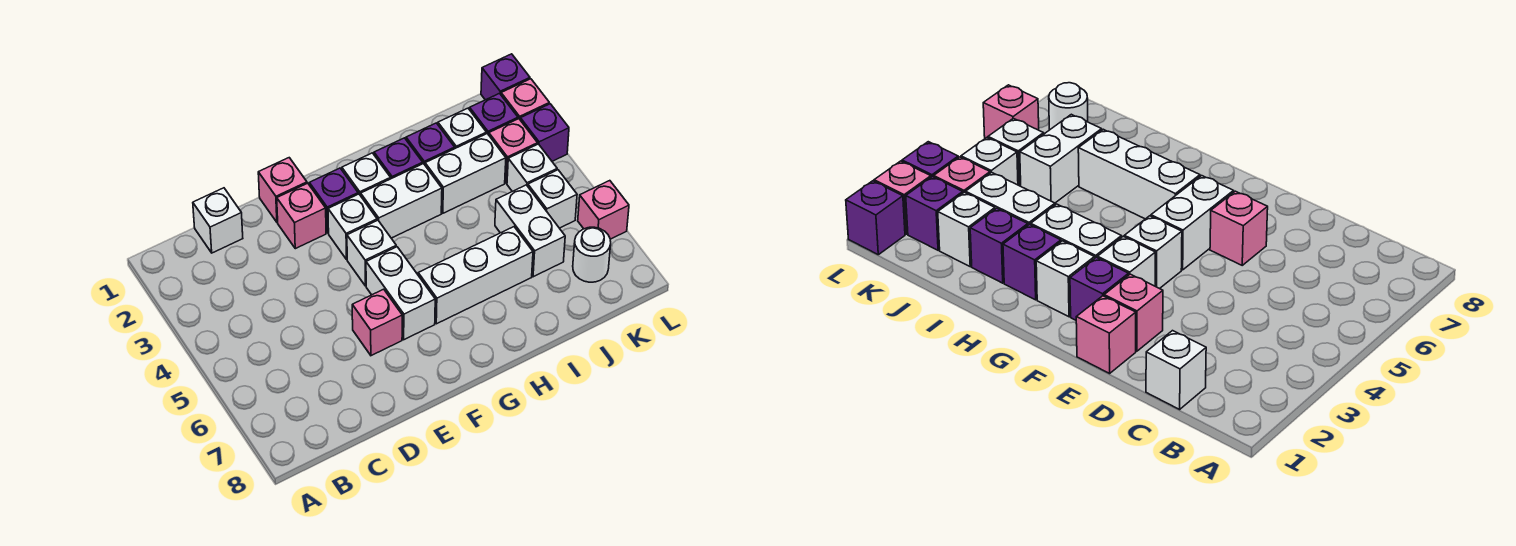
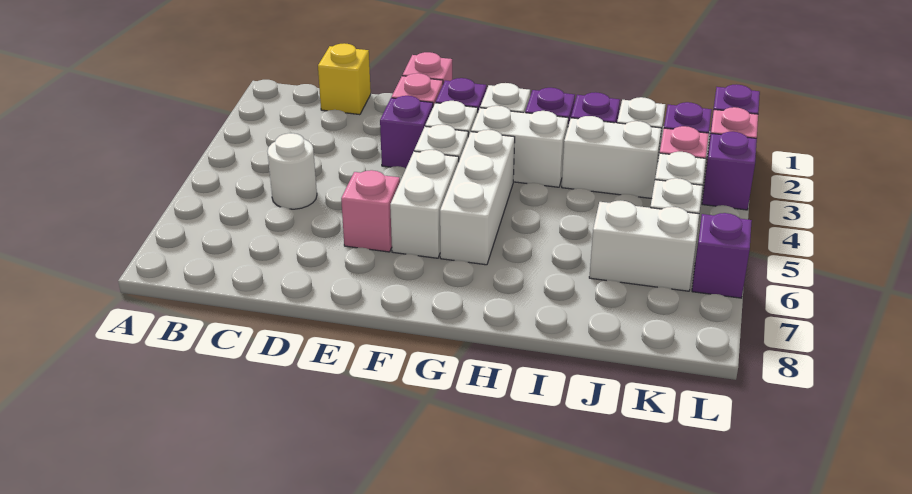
white 1x1 brick [193,188,243,253] -> yellow 1x1 brick [318,43,371,115]
none -> purple 1x1 brick [380,96,433,168]
white 1x3 brick [418,227,533,324] -> white 1x3 brick turned to [440,130,515,265]
white 1x2 brick [495,185,565,277] -> white 1x2 brick turned to [589,201,699,291]
white 1x1 round brick [573,227,611,282] -> white 1x1 round brick moved to [267,133,317,209]
pink 1x1 brick [578,181,629,239] -> purple 1x1 brick [692,213,752,298]

